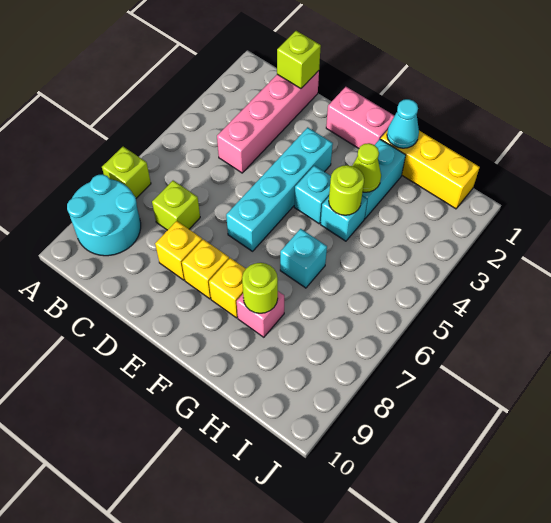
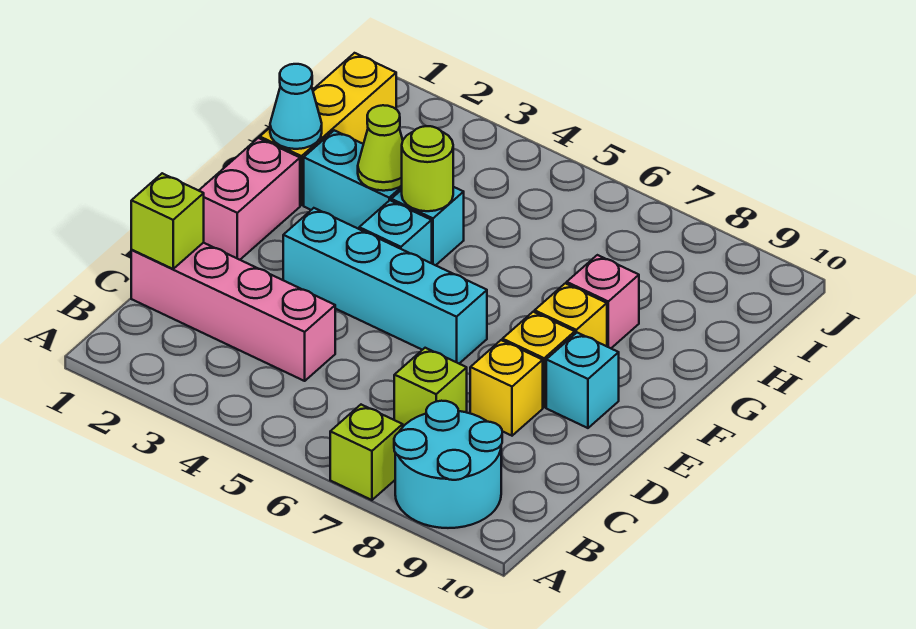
cyan 1x1 brick [280,229,327,288] -> cyan 1x1 brick moved to [546,333,619,428]
lime 1x1 round brick [242,263,278,313] -> none

